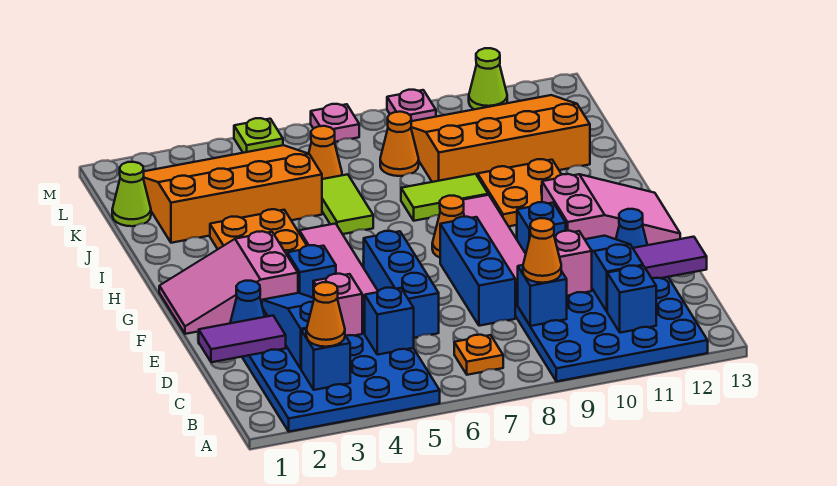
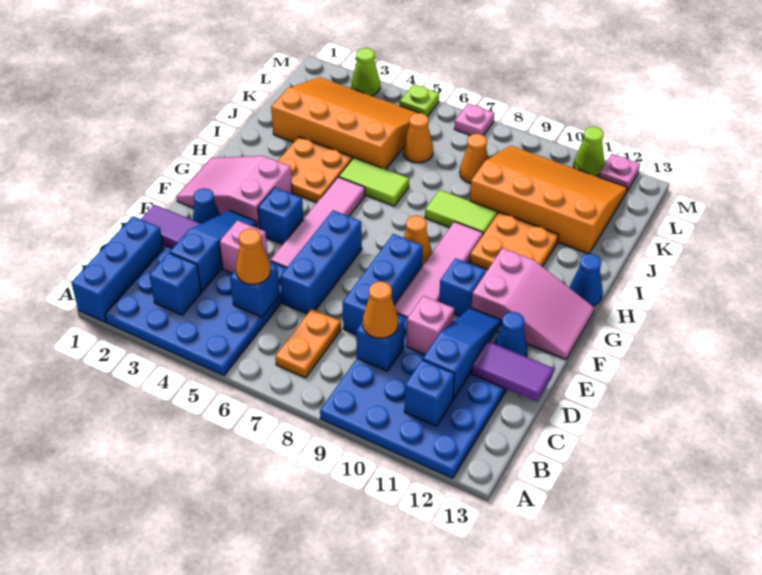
none -> blue 1x3 brick [71,216,163,322]
orange 1x1 cone [306,282,345,347] -> orange 1x1 cone moved to [236,229,271,284]
orange 1x1 plate [454,335,503,375] -> orange 1x2 plate [275,309,341,378]
none -> blue 1x1 cone [570,254,603,306]
lime 1x2 tile [322,174,373,234] -> lime 1x2 tile turned to [339,158,409,206]
lime 1x1 cone [112,162,151,226] -> lime 1x1 cone moved to [352,48,380,96]
pink 1x1 plate [387,90,436,121] -> pink 1x1 plate moved to [599,154,640,191]

